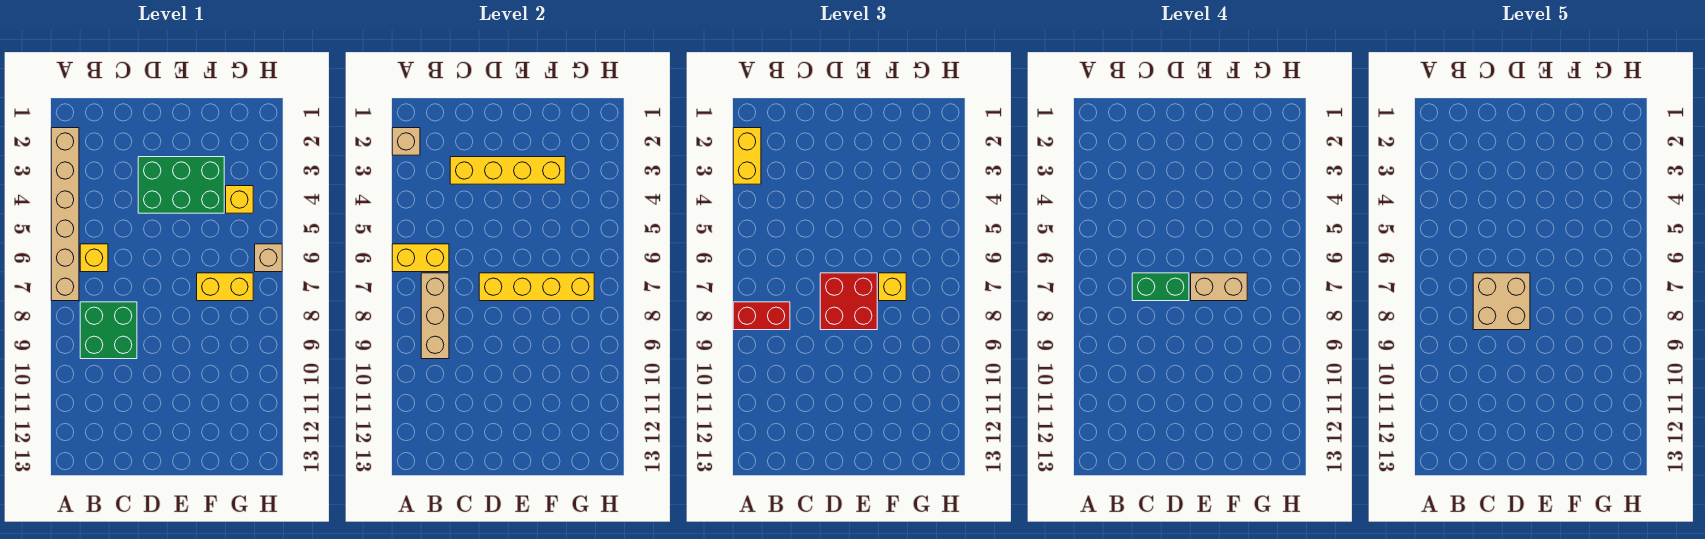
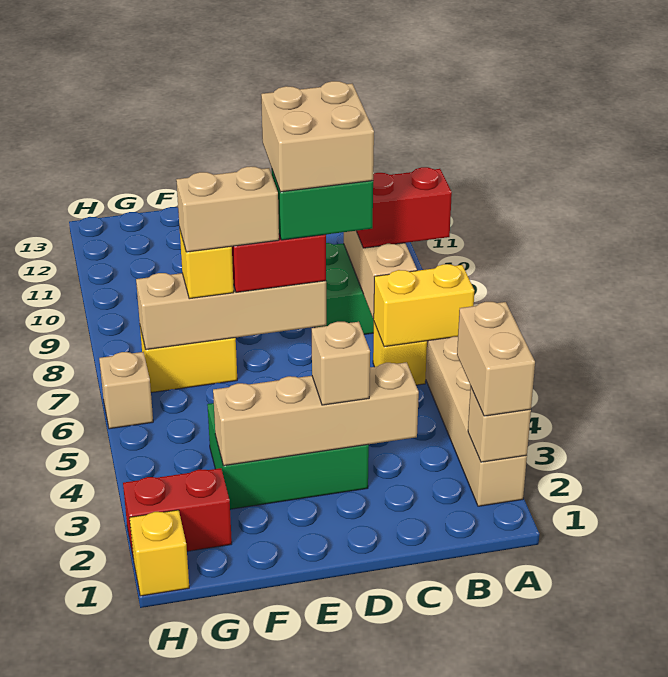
yellow 1x2 brick [733,128,761,184] -> tan 1x2 brick [457,302,535,416]
yellow 1x4 brick [450,157,565,184] -> tan 1x4 brick [213,362,419,466]
none -> tan 1x1 brick [312,322,370,405]
yellow 1x4 brick [479,273,594,301] -> tan 1x4 brick [136,273,326,350]
none -> red 1x2 brick [123,468,232,555]
yellow 1x1 brick [226,186,253,213] -> yellow 1x1 brick moved to [130,510,189,596]

